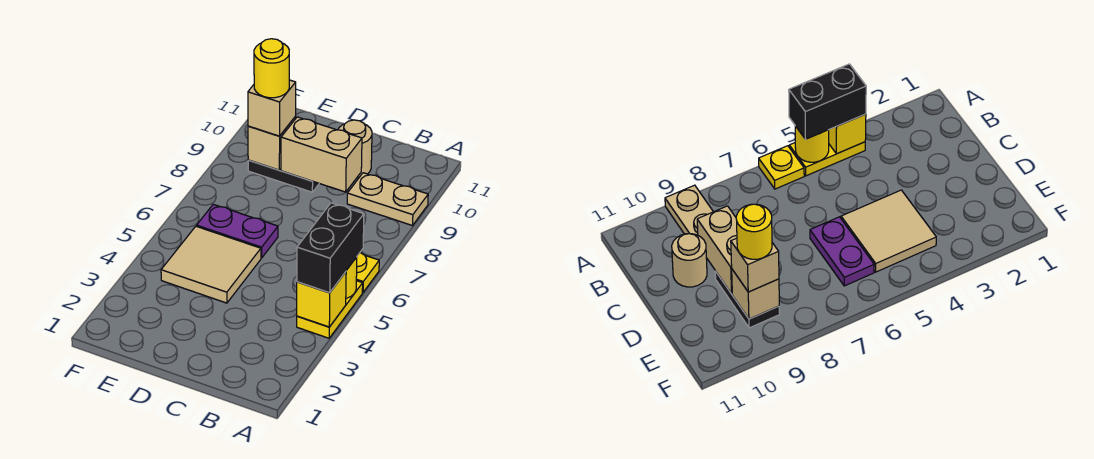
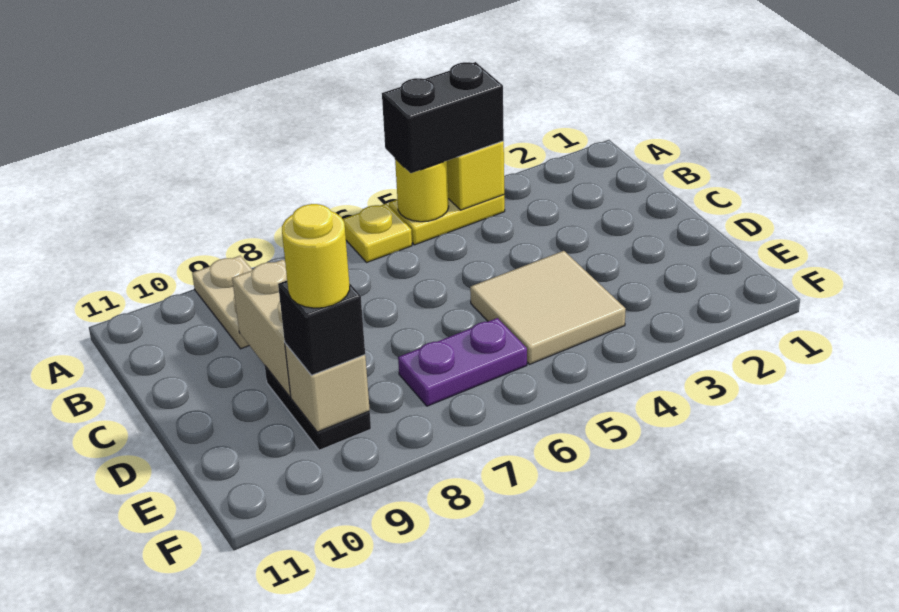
tan 1x1 round brick [338,120,372,178] -> none
purple 1x2 plate [197,204,278,258] -> purple 1x2 plate turned to [398,318,527,406]
tan 1x1 brick [248,80,296,136] -> black 1x1 brick [278,281,365,375]

